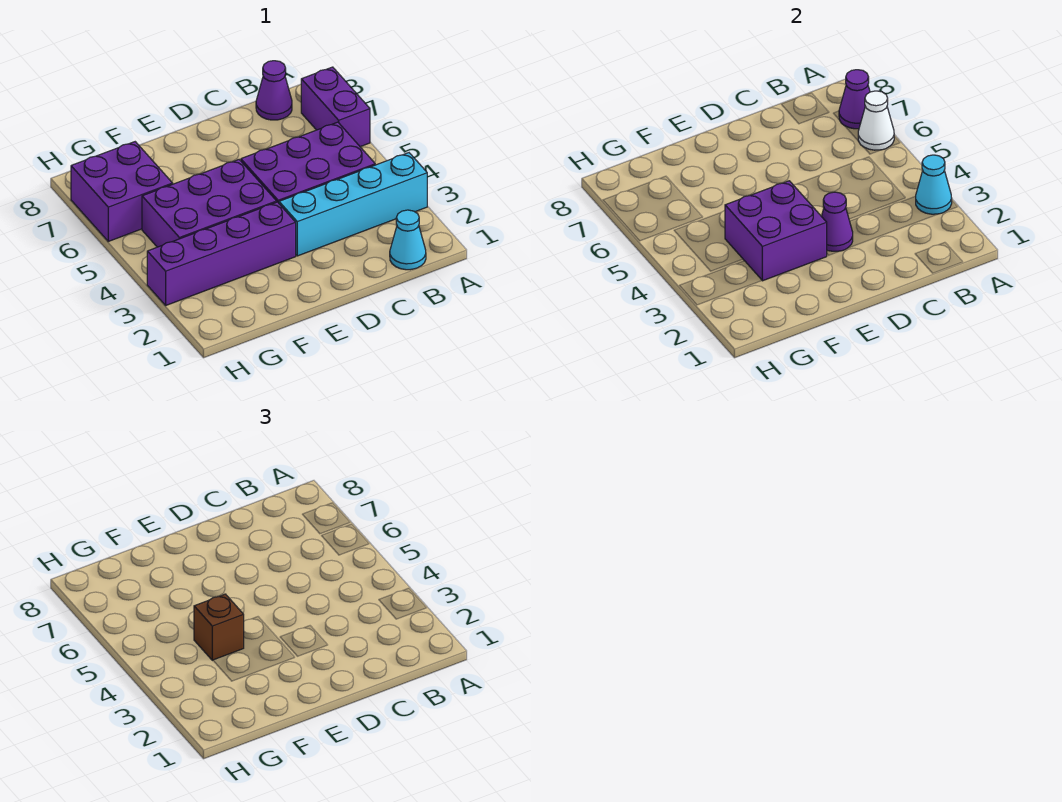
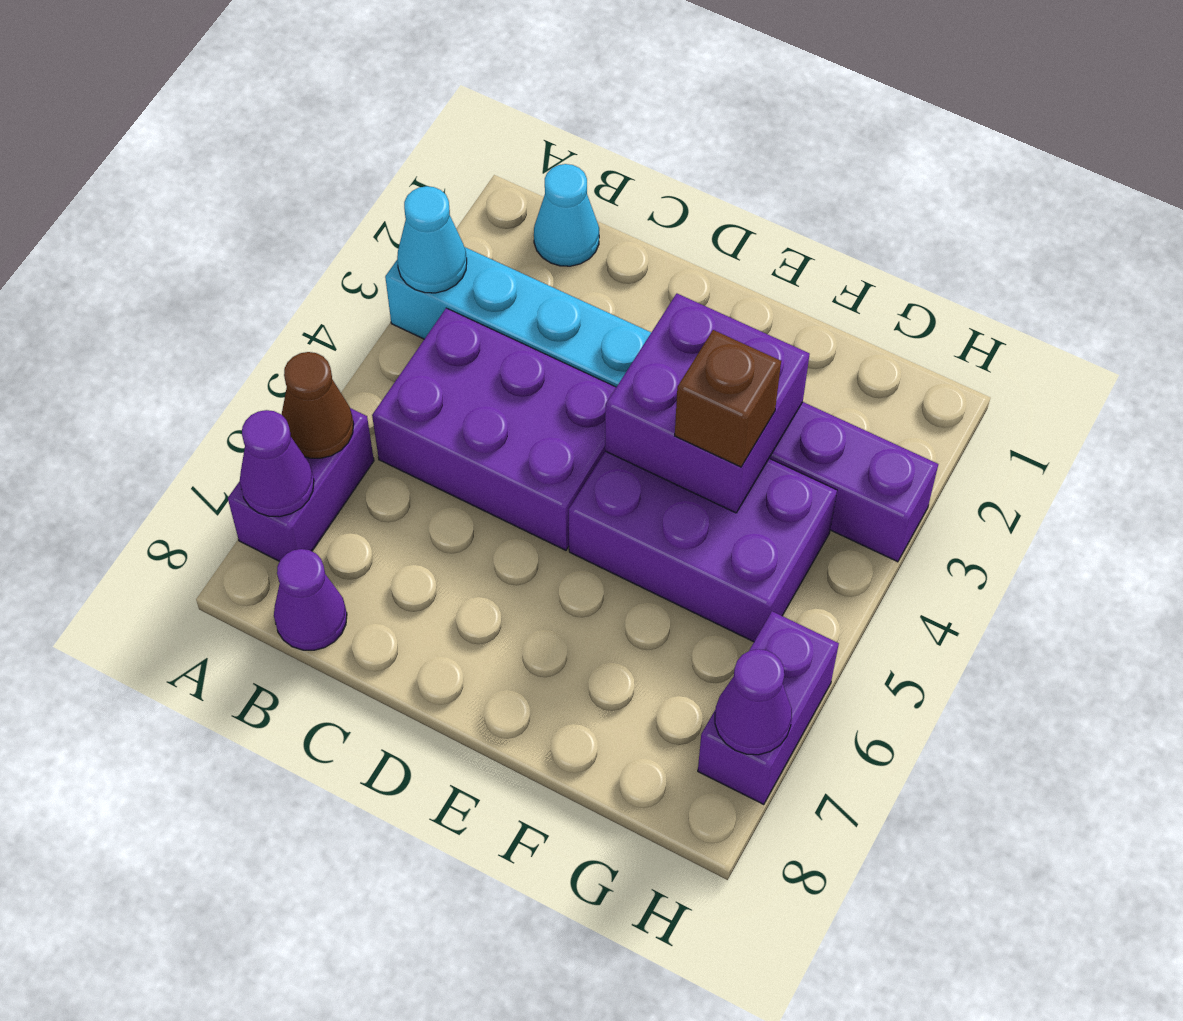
white 1x1 cone [858,91,894,150] -> brown 1x1 cone [282,352,354,458]
purple 1x1 cone [821,192,853,252] -> purple 1x1 cone moved to [715,649,792,755]
purple 2x2 brick [71,142,173,241] -> purple 1x2 brick [698,611,839,805]

